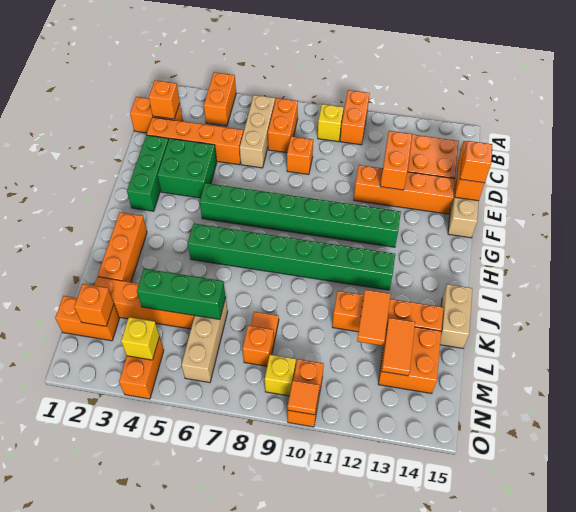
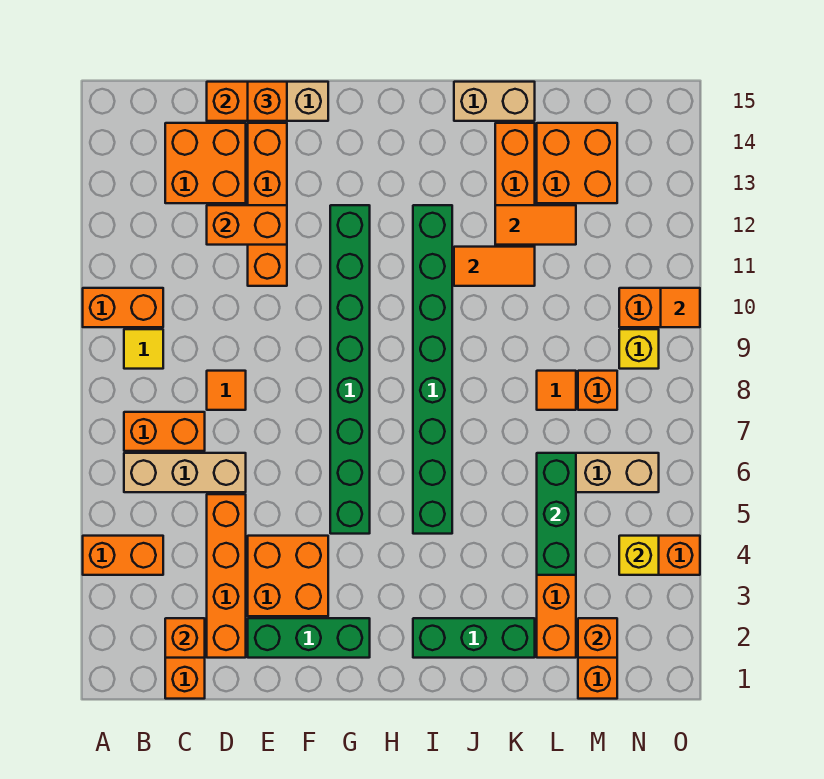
yellow 1x1 brick [318,104,344,142] -> yellow 1x1 tile [124,329,163,369]
orange 1x1 brick [287,136,313,175] -> orange 1x1 tile [207,371,246,410]
green 2x2 brick [157,138,217,198] -> orange 2x2 brick [248,536,328,616]
orange 1x3 brick [98,212,147,282] -> green 1x3 brick [413,618,535,658]
orange 1x2 tile [382,318,415,376] -> orange 1x2 tile moved to [454,247,535,286]

